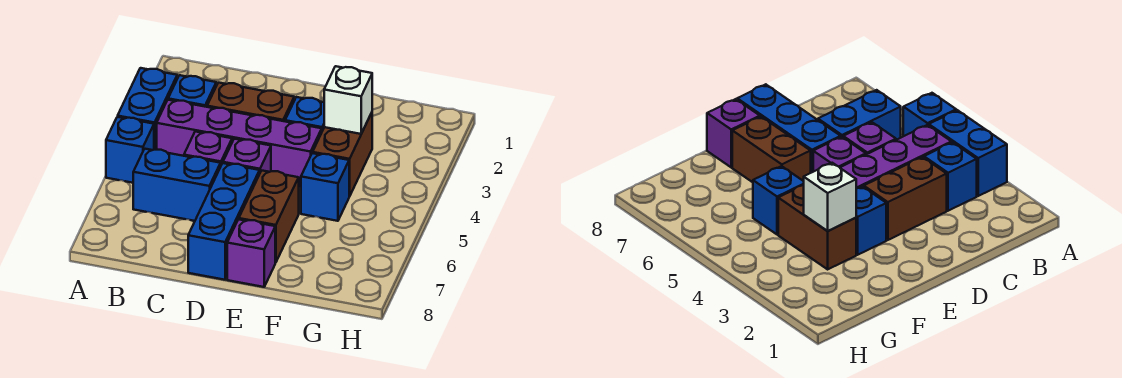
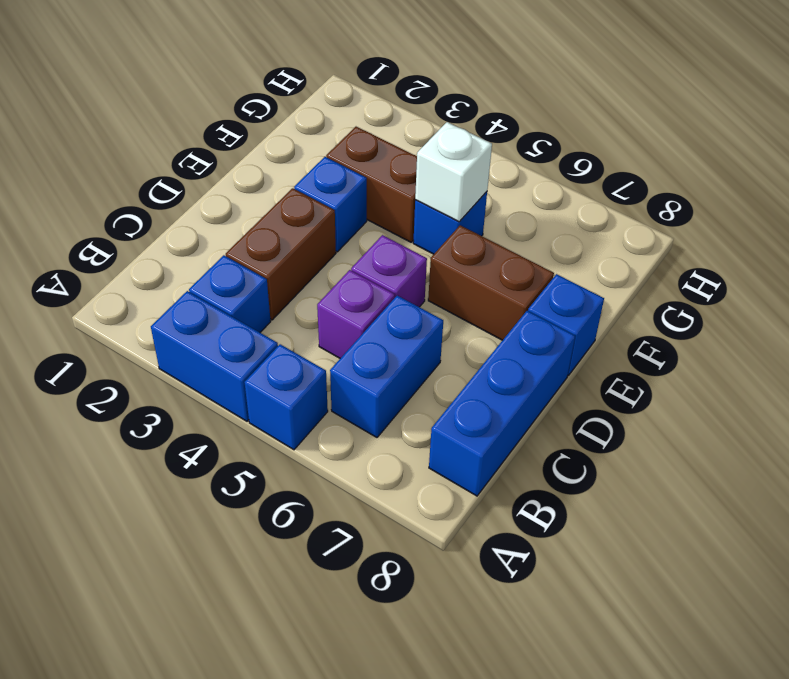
purple 1x4 brick [157,100,322,187] -> none
blue 1x3 brick [188,163,260,280] -> blue 1x3 brick turned to [429,311,575,496]
purple 1x1 brick [227,219,275,287] -> blue 1x1 brick [528,274,604,376]
white 1x1 brick [324,66,372,134] -> white 1x1 brick moved to [415,122,492,222]

